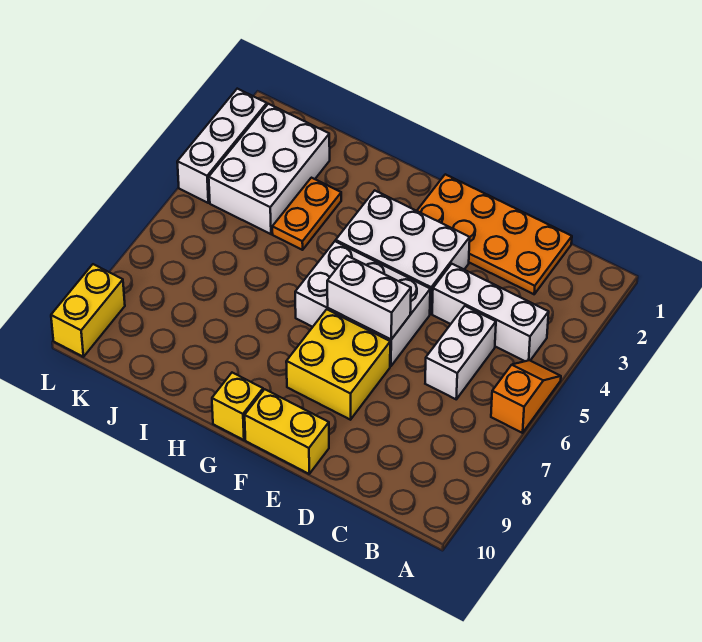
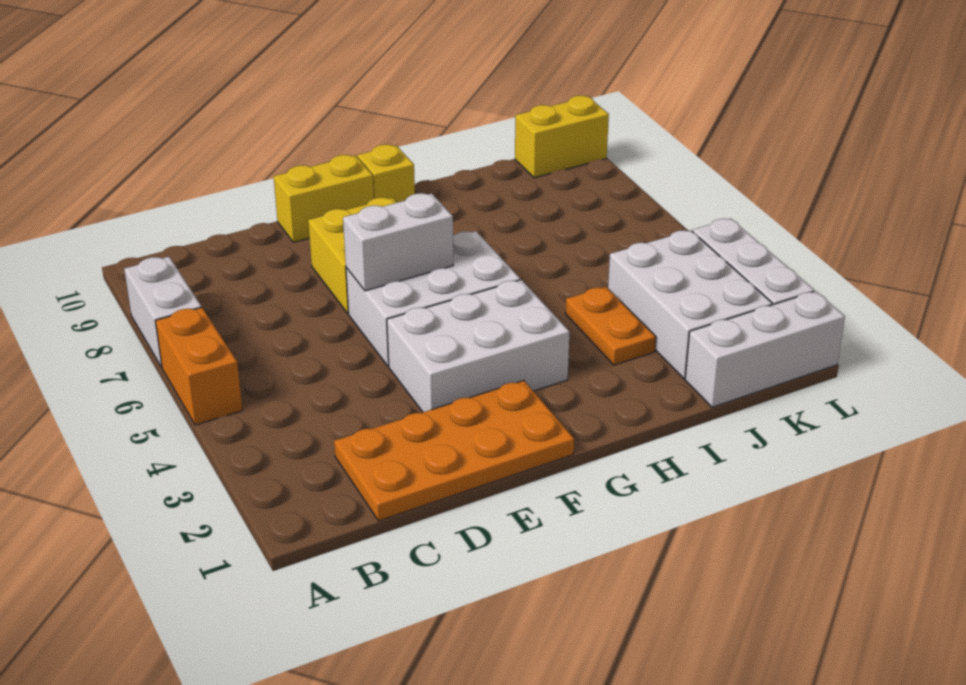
orange 1x2 slope [491,360,561,433] -> orange 1x2 brick [155,308,243,425]
white 1x3 brick [432,264,549,361] -> white 1x3 brick moved to [685,291,845,407]
white 1x2 brick [425,306,496,399] -> white 1x2 brick moved to [124,257,202,367]
yellow 1x2 brick [51,264,125,357] -> yellow 1x2 brick turned to [515,96,609,178]

